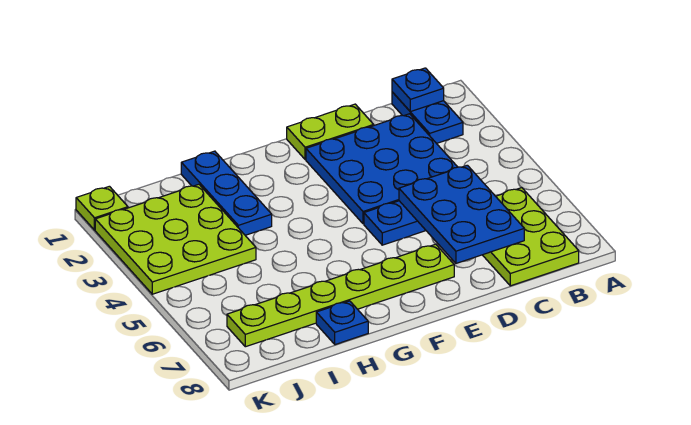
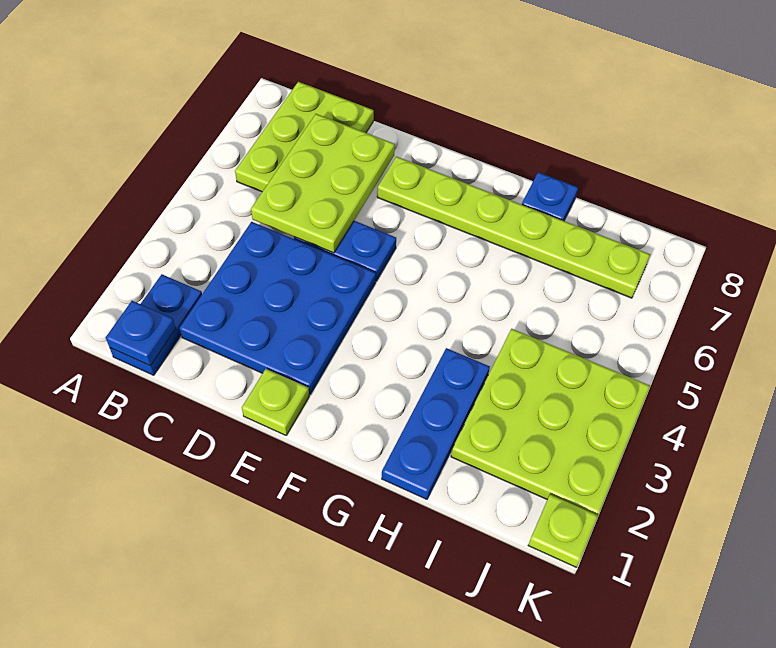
blue 2x3 plate [399,165,524,263] -> lime 2x3 plate [251,114,395,253]
lime 1x2 plate [287,104,374,160] -> lime 1x1 plate [242,369,309,435]

